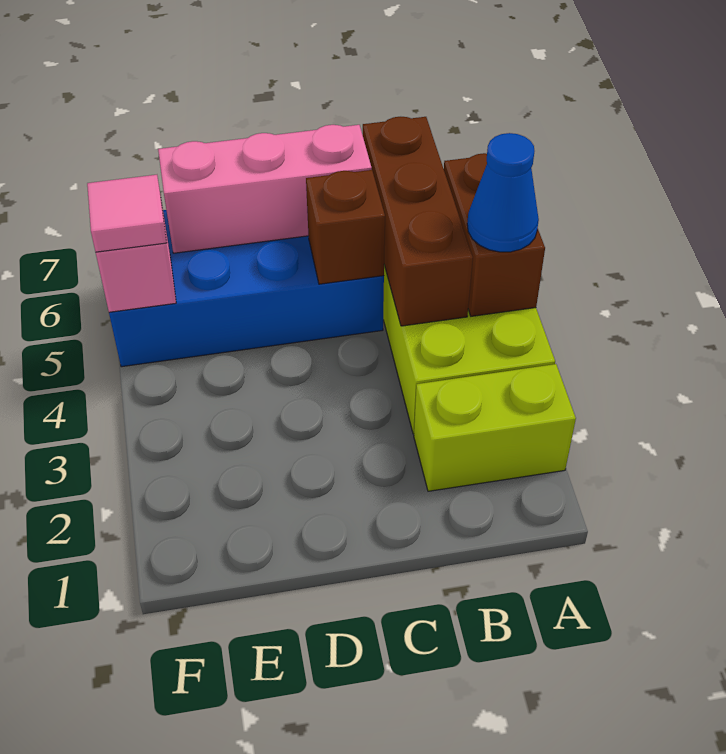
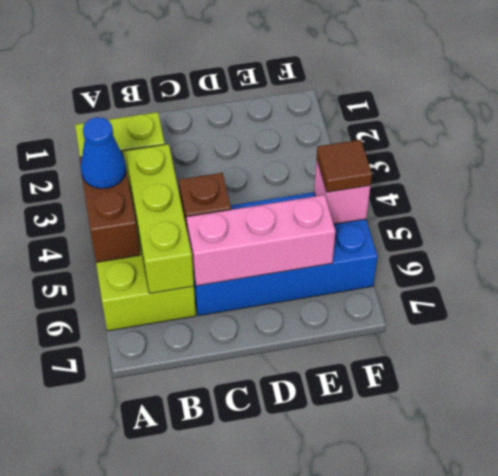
brown 1x3 brick [363,117,473,326] -> lime 1x3 brick [126,144,194,293]
pink 1x1 tile [87,175,166,252] -> brown 1x1 tile [317,140,372,192]

